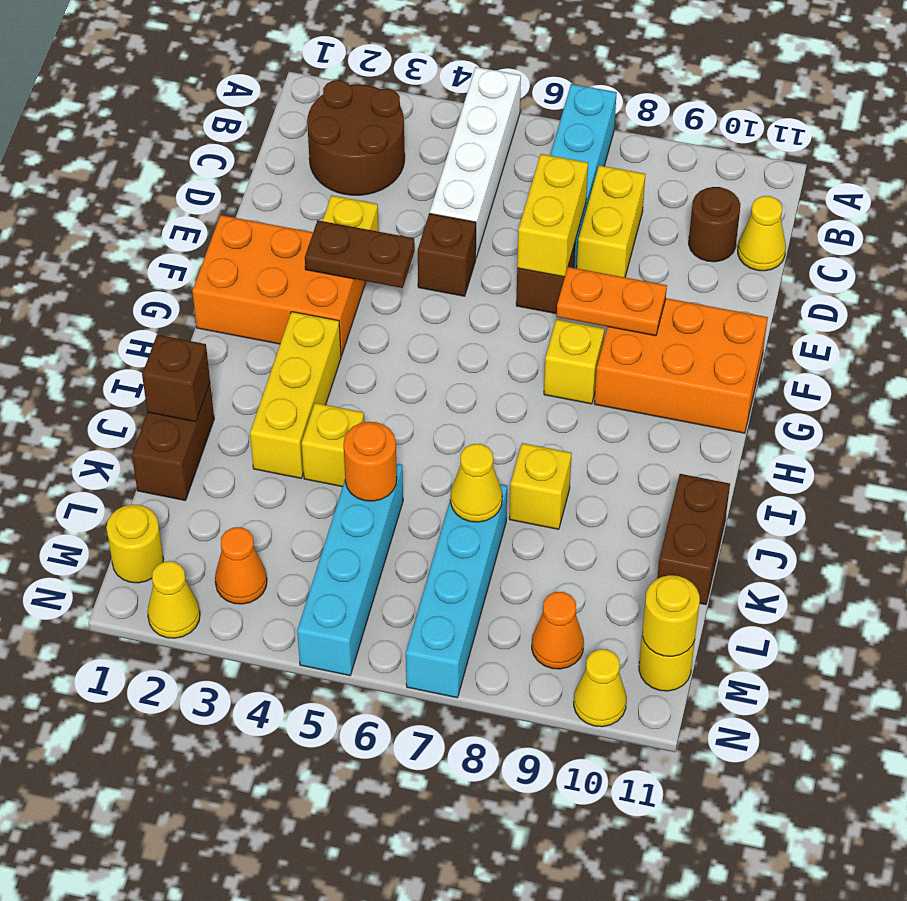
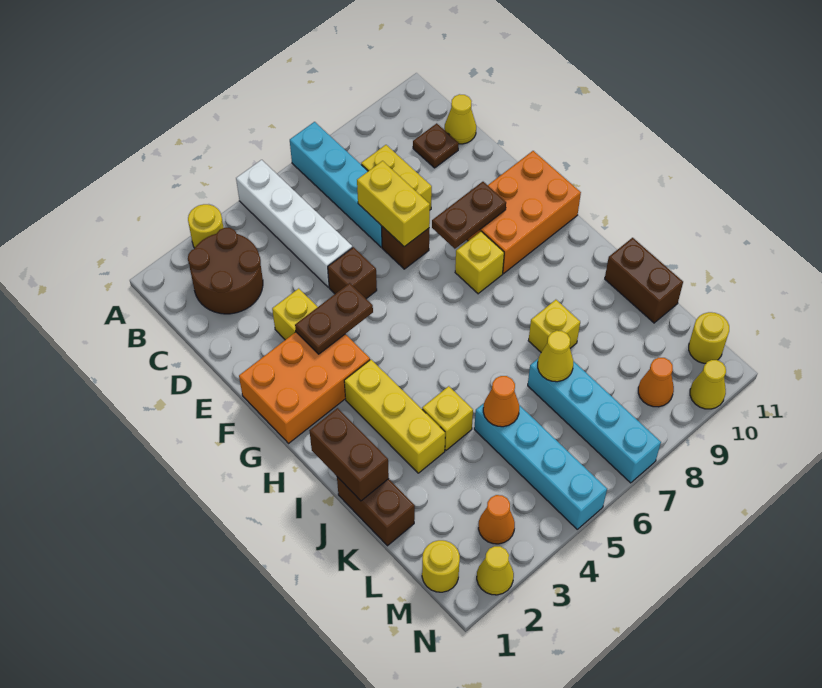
brown 1x1 round brick [689,187,740,262] -> brown 1x1 plate [413,123,459,168]
orange 1x2 plate [557,267,667,336] -> brown 1x2 plate [432,182,506,249]
brown 1x1 brick [142,335,210,422] -> brown 1x2 brick [309,408,389,501]
orange 1x1 round brick [344,422,397,501] -> orange 1x1 cone [483,376,519,427]
yellow 1x1 round brick [642,575,700,656] -> yellow 1x1 round brick moved to [188,204,224,248]

